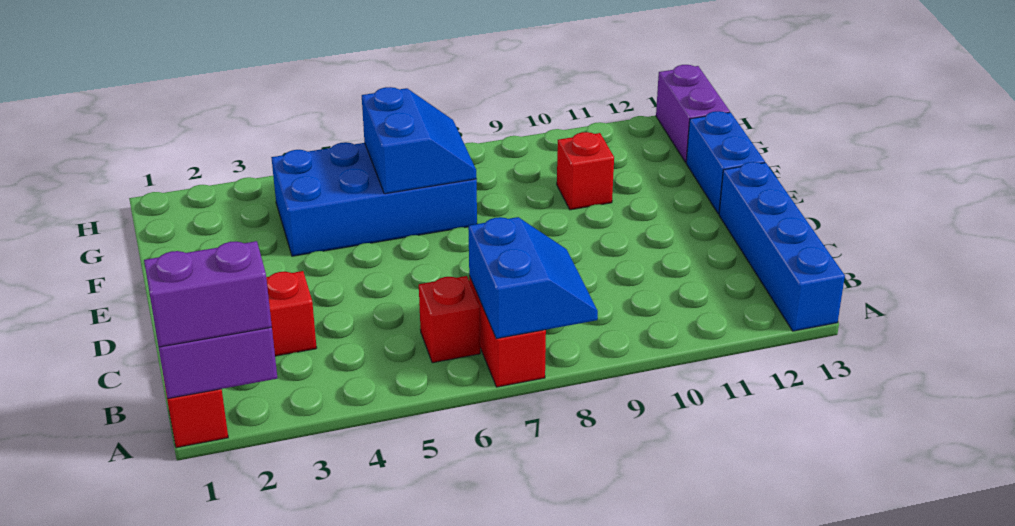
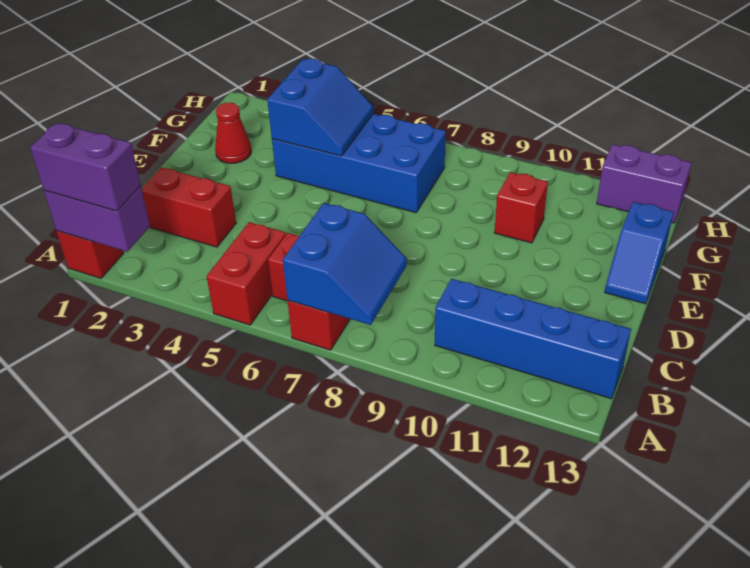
none -> red 1x2 brick [206,222,286,325]
blue 1x4 brick [719,162,845,331] -> blue 1x4 brick turned to [435,279,631,399]
blue 1x2 brick [686,111,765,214] -> blue 1x2 slope [605,202,673,304]
none -> red 1x1 cone [215,103,251,163]
blue 2x2 slope [362,87,477,194] -> blue 2x2 slope moved to [267,59,373,156]
purple 1x2 brick [656,65,730,162] -> purple 1x2 brick turned to [597,144,692,223]

